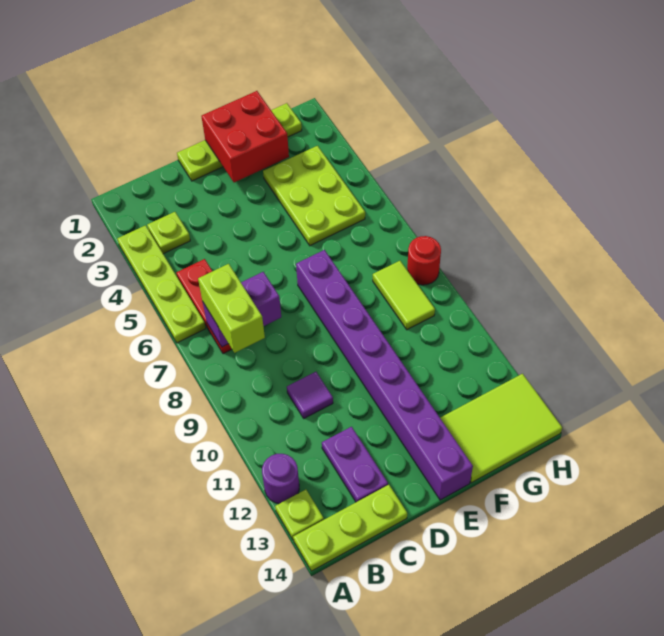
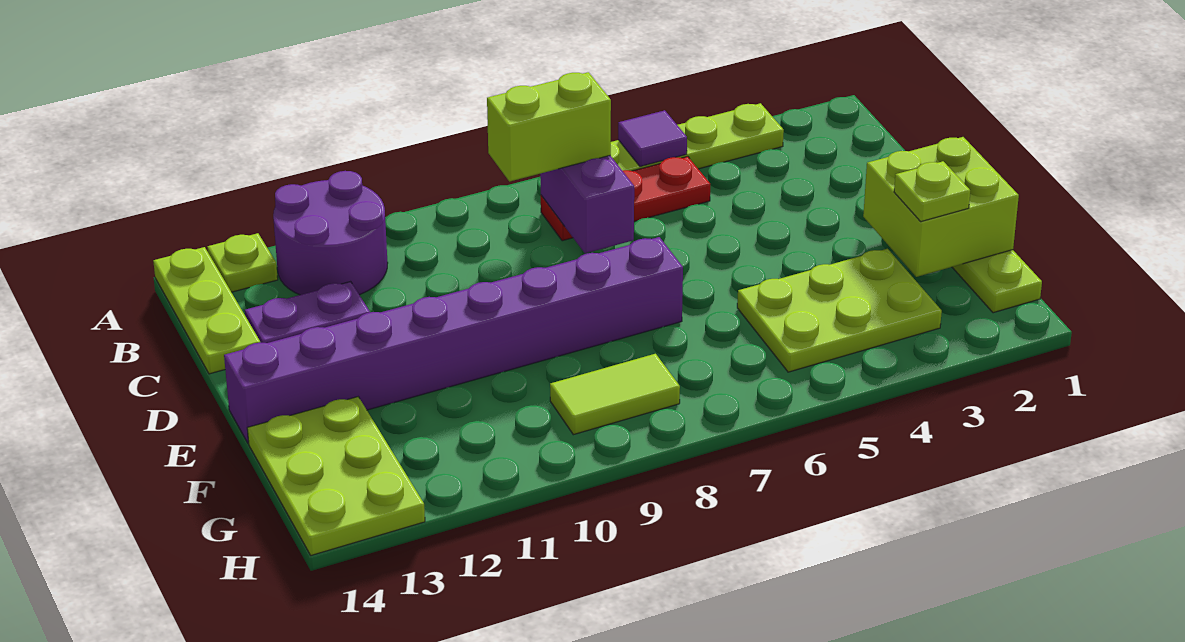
purple 1x1 round brick [262,454,299,504] -> purple 2x2 round brick [273,171,388,295]
lime 1x1 plate [147,212,190,254] -> lime 1x1 plate moved to [894,161,970,222]
purple 1x1 tile [287,372,333,418] -> purple 1x1 tile moved to [618,110,687,167]
red 2x2 brick [201,91,289,182] -> lime 2x2 brick [863,137,1019,277]
lime 2x3 tile [440,374,562,483] -> lime 2x3 plate [247,397,425,555]
red 1x1 round brick [407,236,441,285] -> none

